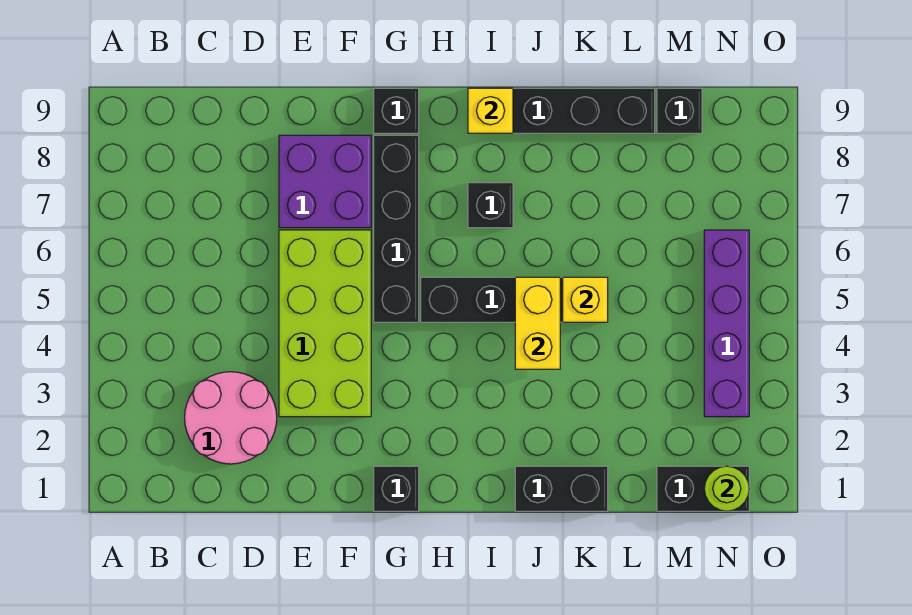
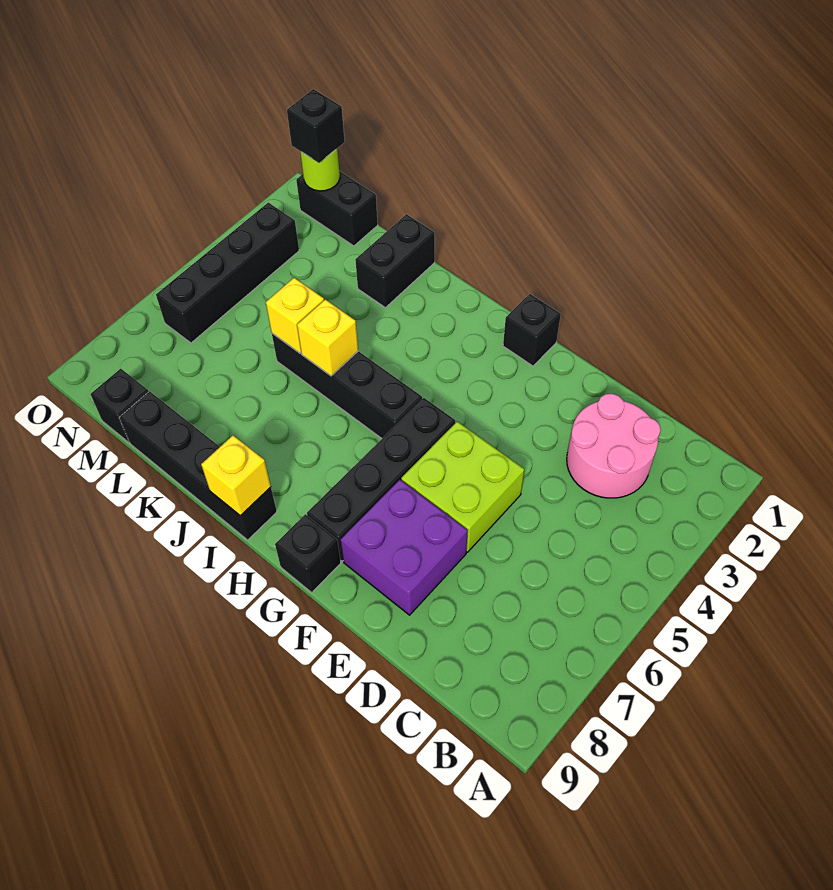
lime 2x4 brick [279,230,371,417] -> lime 2x2 brick [401,422,524,552]
black 1x1 brick [468,183,513,228] -> black 1x1 brick moved to [287,89,345,163]
black 1x2 brick [515,466,608,511] -> black 1x2 brick turned to [355,214,435,308]
yellow 1x2 brick [515,277,560,369] -> yellow 1x1 brick [297,299,358,376]
purple 1x4 brick [704,230,749,417] -> black 1x4 brick [156,202,299,343]

